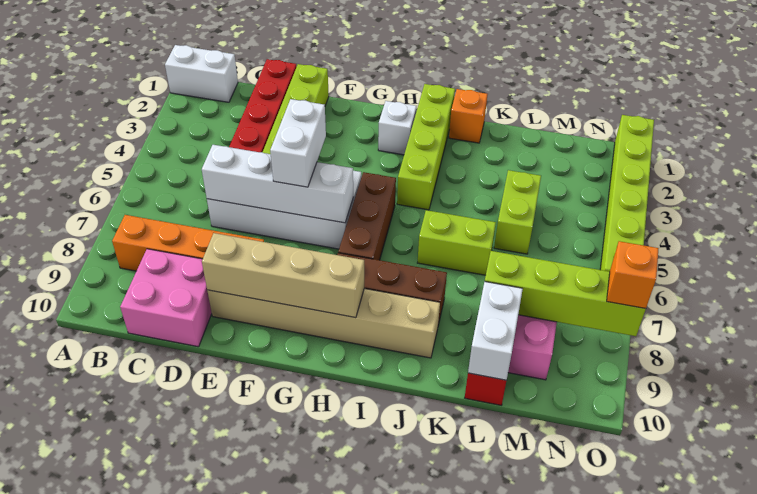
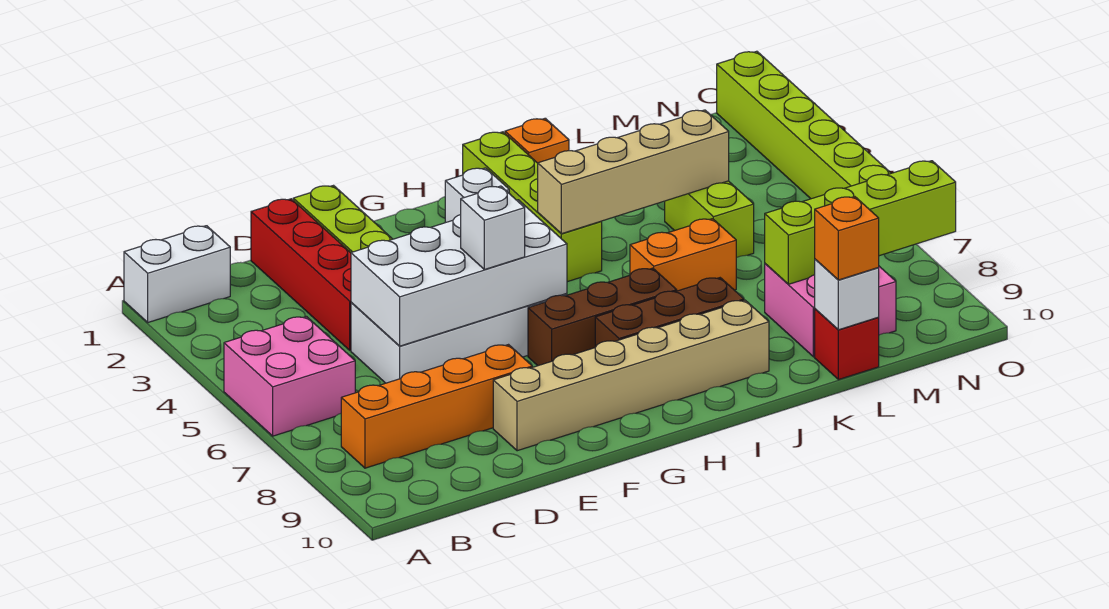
pink 2x2 brick [120,249,212,347] -> pink 2x2 brick moved to [224,317,355,436]
white 1x4 brick [202,145,353,223] -> white 2x4 brick [351,200,567,346]
tan 1x4 brick [202,233,364,318] -> tan 1x4 brick moved to [538,110,729,234]
white 1x2 brick [270,99,326,187] -> white 1x1 brick [461,186,525,270]
brown 1x3 brick [338,172,396,260] -> brown 1x3 brick turned to [528,268,677,366]
lime 1x2 brick [418,210,496,275] -> orange 1x2 brick [630,219,736,291]
white 1x2 brick [468,282,523,380] -> white 1x1 brick [815,259,879,330]
orange 1x1 brick [607,241,659,309] -> orange 1x1 brick moved to [815,197,879,280]

